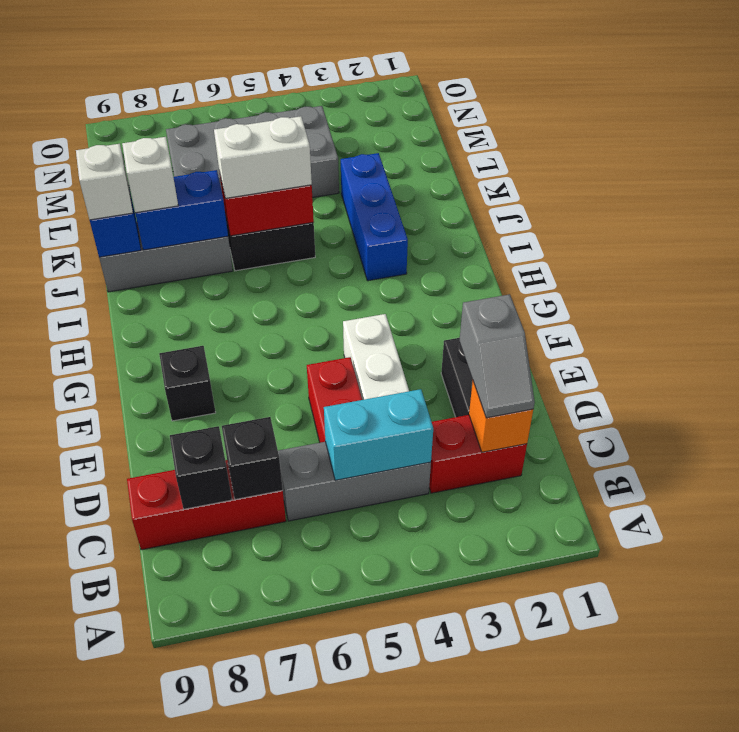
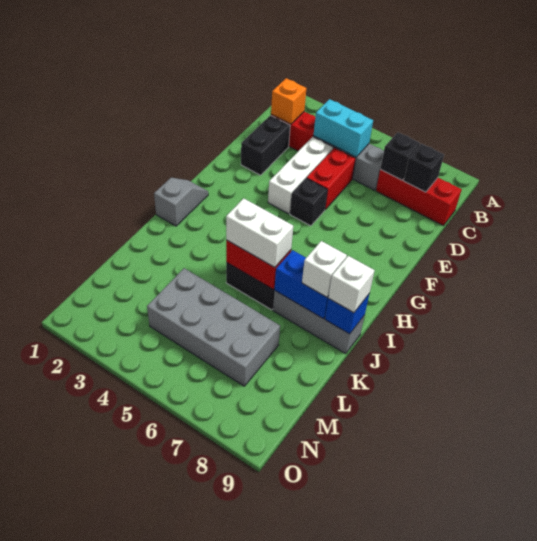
grey 1x2 slope [459,294,535,418] -> grey 1x2 slope moved to [154,178,208,226]
black 1x1 brick [159,346,216,421] -> black 1x1 brick moved to [290,178,327,226]
blue 1x3 brick [341,153,408,281] -> none

